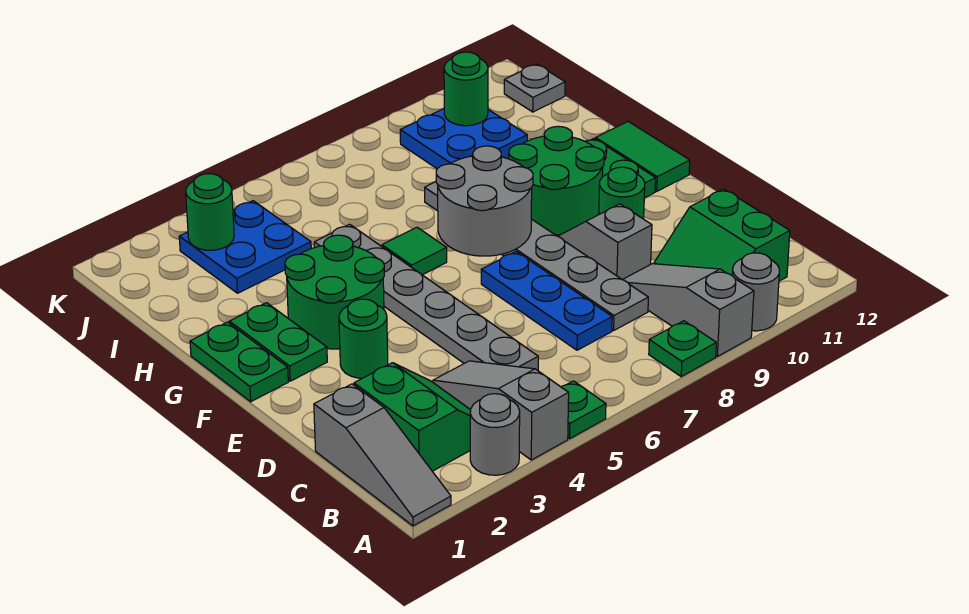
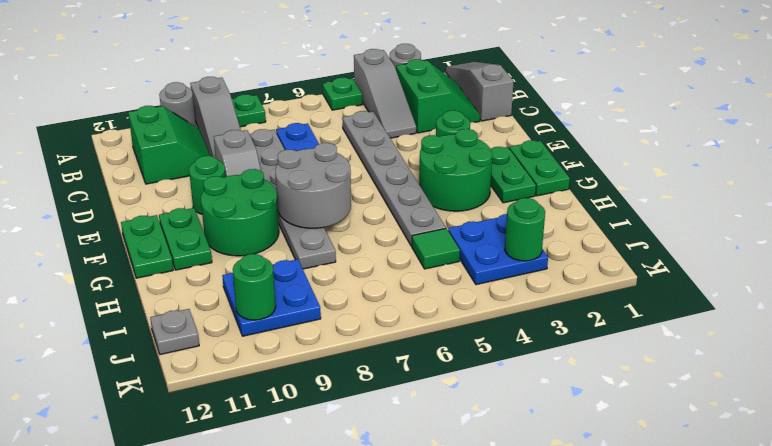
green 2x2 slope [354,363,471,471] -> green 2x2 slope turned to [396,59,480,133]
green 1x2 tile [596,122,690,191] -> green 1x2 plate [121,215,173,278]
green 1x1 tile [382,227,447,275] -> green 1x1 tile moved to [412,228,460,269]

